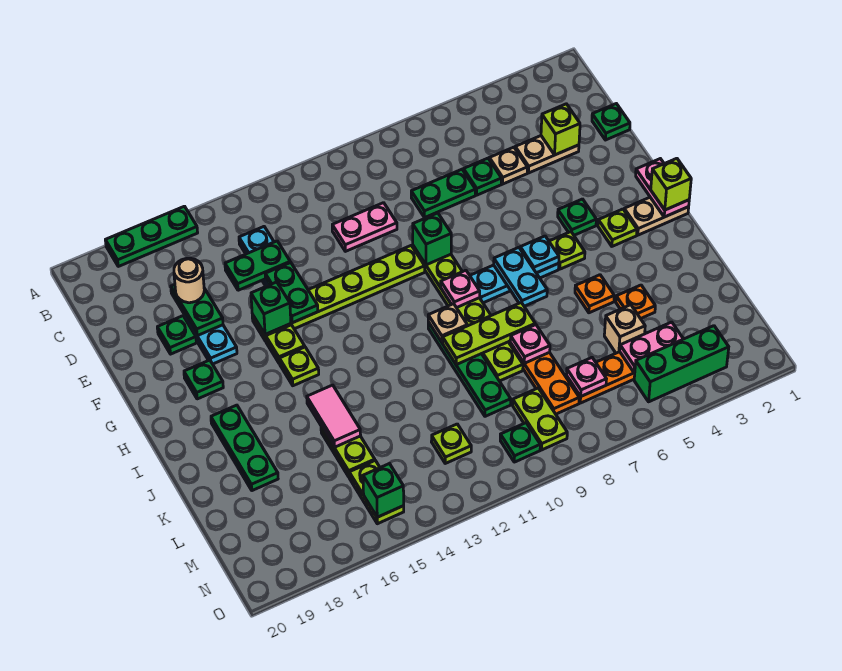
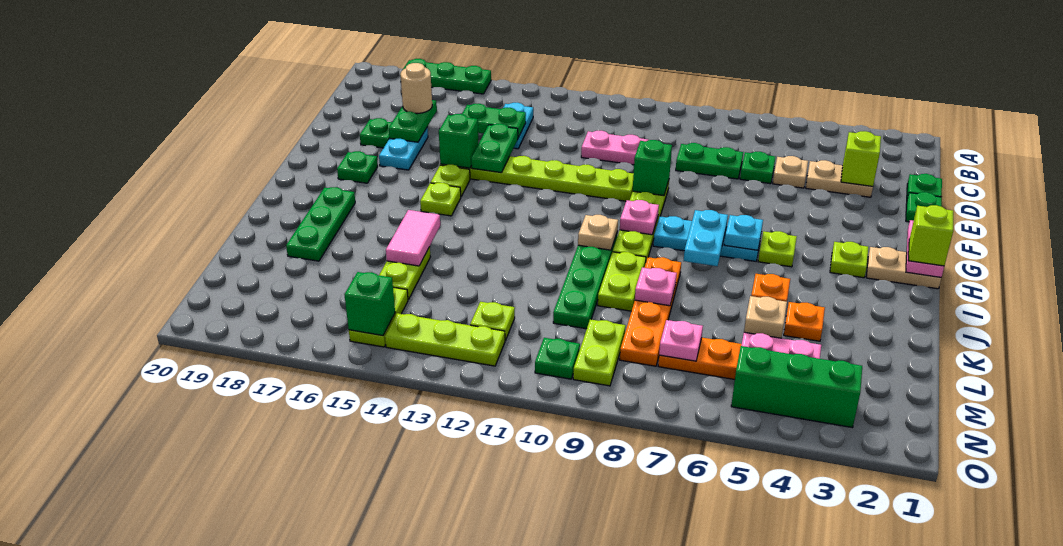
green 1x1 plate [558,199,596,235] -> green 1x1 plate moved to [906,192,942,222]
lime 1x3 plate [442,303,535,365] -> lime 1x3 plate moved to [385,313,505,366]

